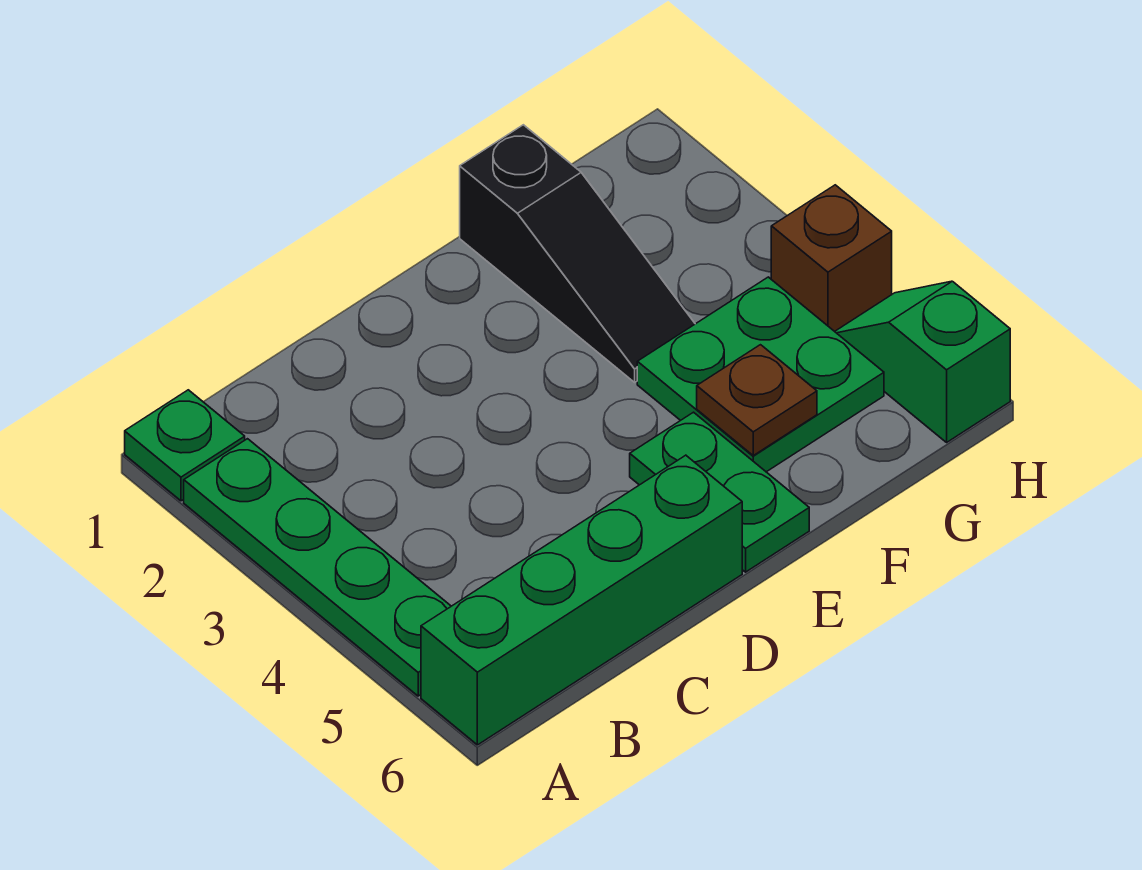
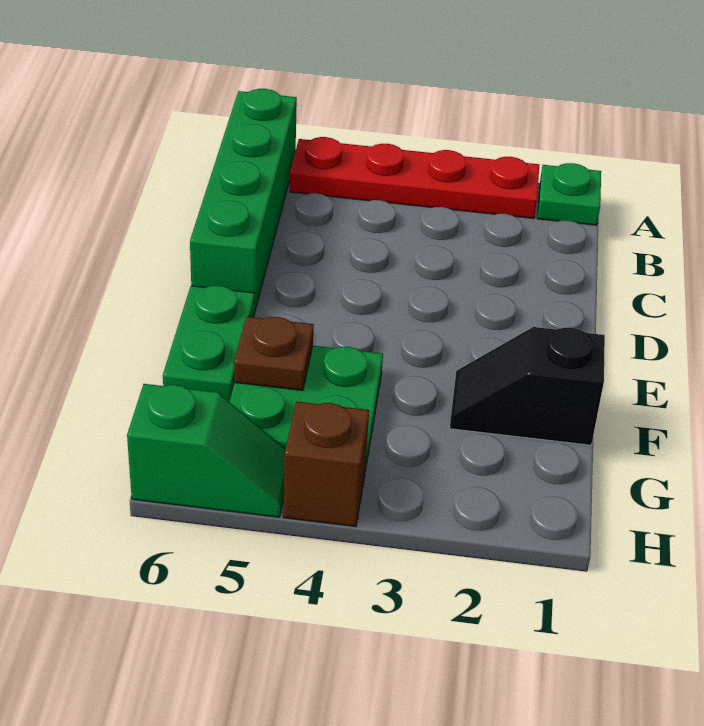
green 1x4 plate [184,439,451,696] -> red 1x4 plate [290,137,539,218]
green 1x2 plate [630,412,809,572] -> green 1x2 plate turned to [163,286,255,402]
black 1x3 slope [460,125,695,382] -> black 1x2 slope [450,327,605,445]

